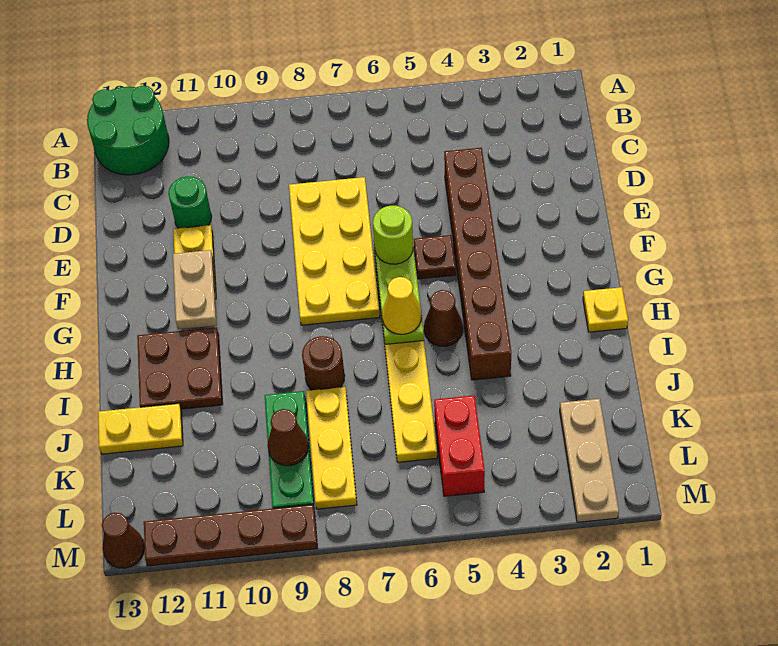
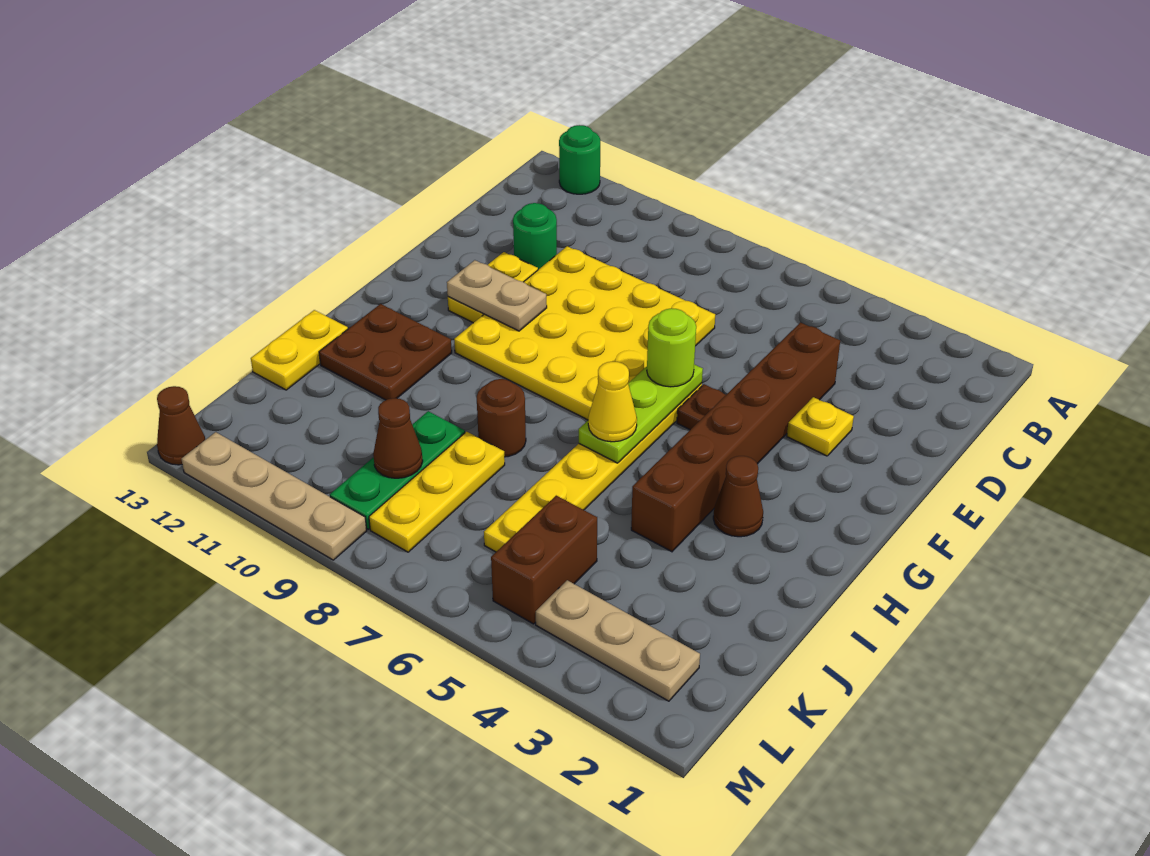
green 2x2 round brick [87,86,169,175] -> green 1x1 round brick [559,125,600,194]
yellow 2x4 plate [289,177,380,325] -> yellow 4x4 plate [454,246,715,420]
tan 1x2 plate [173,250,217,329] -> tan 1x2 plate turned to [447,260,547,331]
yellow 1x1 plate [583,287,628,332] -> yellow 1x1 plate moved to [787,397,854,456]
brown 1x1 cone [424,290,463,346] -> brown 1x1 cone moved to [713,456,763,537]
yellow 1x2 plate [98,404,183,454] -> yellow 1x2 plate turned to [251,310,348,390]
tan 1x3 plate [560,399,619,522] -> tan 1x3 plate turned to [536,580,700,701]
red 1x2 brick [434,396,485,496] -> brown 1x2 brick [491,496,597,624]
brown 1x4 plate [144,504,317,566] -> tan 1x4 plate [181,432,367,560]

